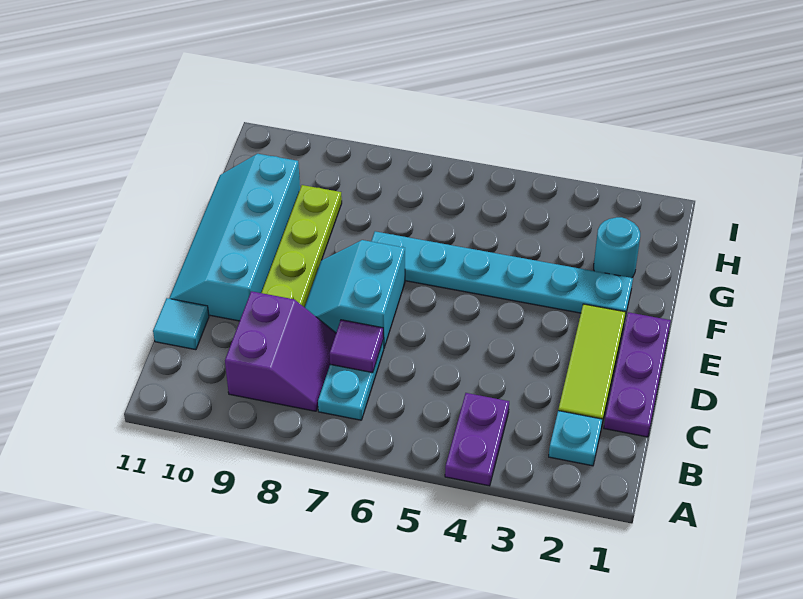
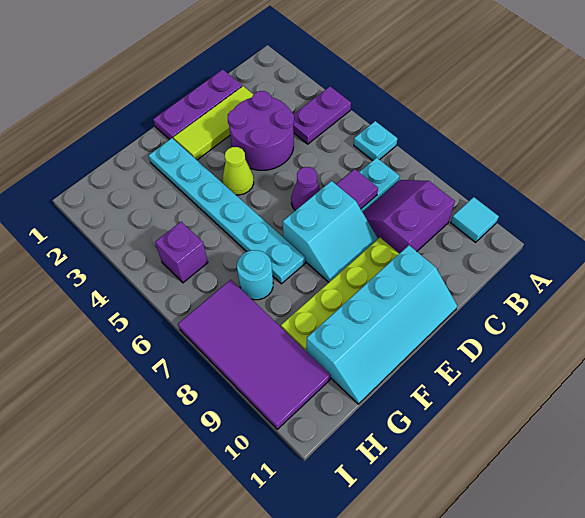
cyan 1x1 plate [549,411,603,466] -> cyan 1x1 plate moved to [354,121,397,161]
none -> purple 2x2 round brick [228,91,294,170]
cyan 1x1 tile [153,298,209,350] -> cyan 1x1 tile moved to [451,197,499,242]
none -> purple 1x1 cone [291,167,320,211]
none -> lime 1x1 cone [222,147,254,195]
cyan 1x1 round brick [594,217,640,278] -> cyan 1x1 round brick moved to [237,250,273,300]
none -> purple 1x1 brick [155,222,208,283]
none -> purple 2x4 tile [178,280,331,429]

